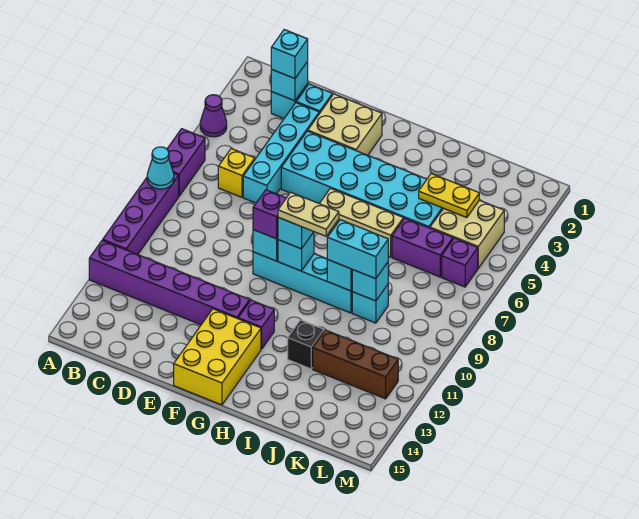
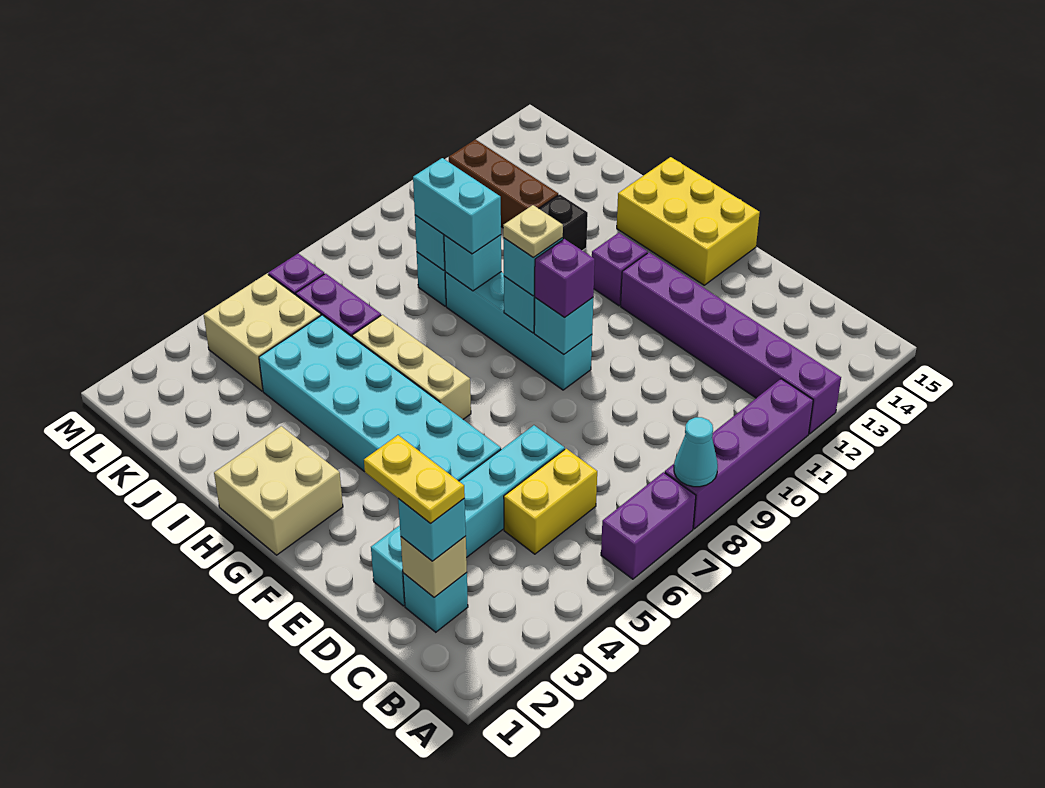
purple 1x1 cone [200,95,227,137] -> none
cyan 1x1 brick [271,62,308,101] -> tan 1x1 brick [401,536,467,597]
yellow 1x1 brick [218,149,255,197] -> yellow 1x2 brick [504,449,597,554]
tan 2x2 brick [308,94,382,155] -> tan 2x2 brick moved to [214,426,343,555]
yellow 2x3 brick [174,309,261,405] -> yellow 2x3 brick turned to [617,157,760,285]
tan 1x2 plate [278,192,339,236] -> tan 1x1 plate [503,205,563,258]
yellow 1x2 plate [419,174,479,218] -> yellow 1x2 plate moved to [364,435,465,524]

